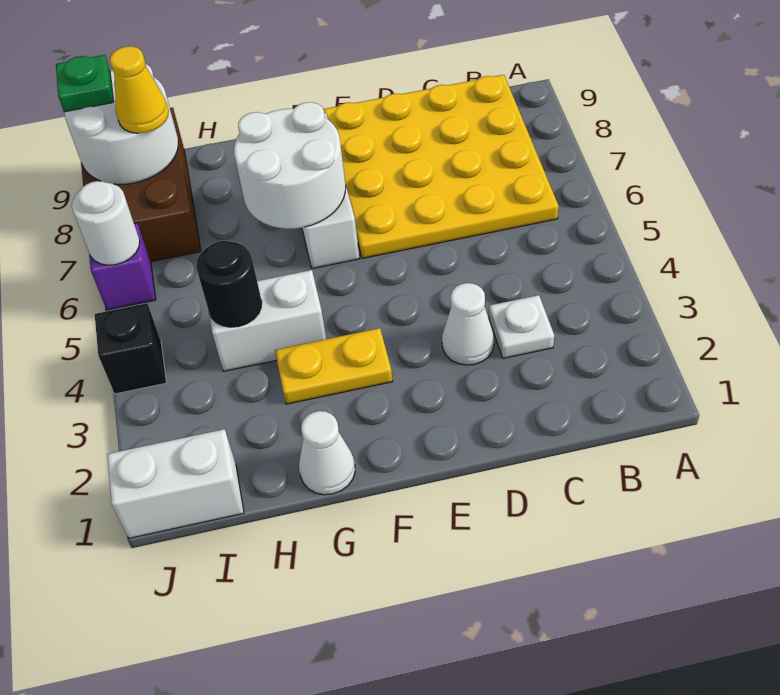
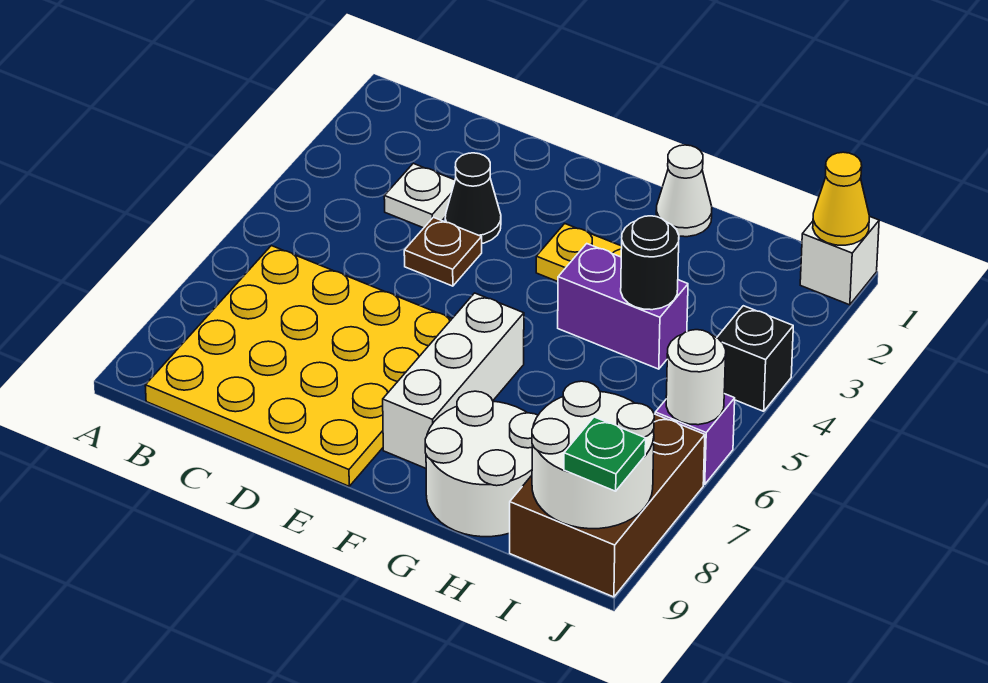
white 1x1 cone [442,283,494,365] -> black 1x1 cone [445,153,501,243]
none -> brown 1x1 plate [404,217,482,286]
white 2x2 round brick [234,102,346,229] -> white 2x2 round brick moved to [425,391,538,537]
white 1x2 brick [209,270,326,371] -> purple 1x2 brick [558,244,688,369]
white 1x2 brick [107,429,244,538] -> white 1x1 brick [800,216,879,305]
yellow 1x1 cone [110,46,169,133] -> yellow 1x1 cone moved to [813,152,869,245]

